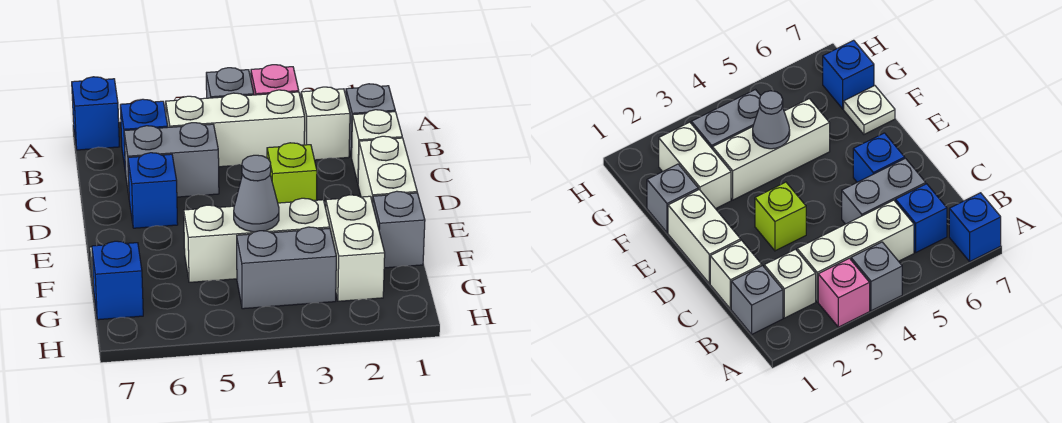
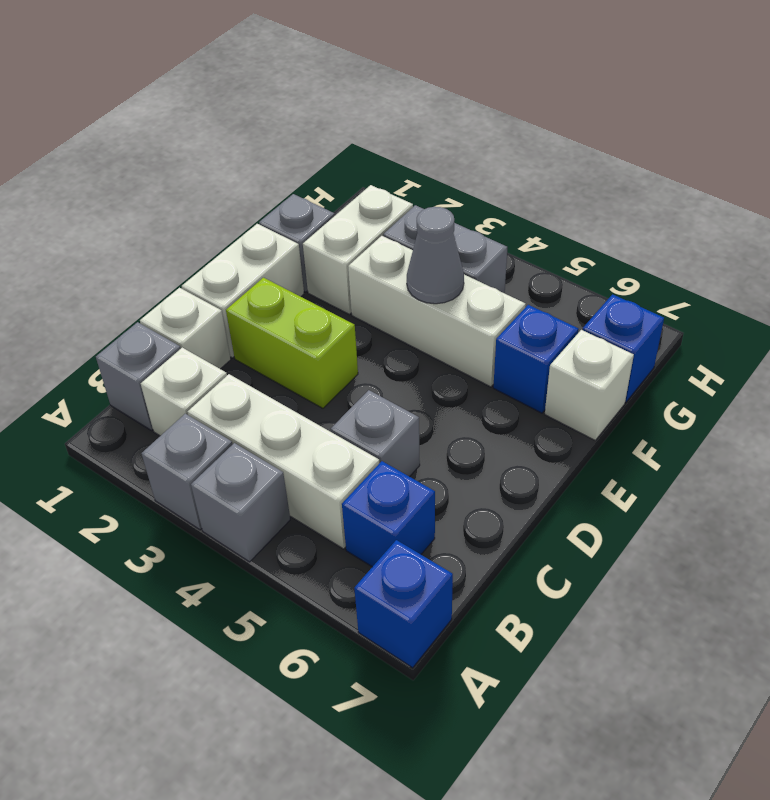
pink 1x1 brick [251,65,299,95] -> grey 1x1 brick [142,414,233,530]
grey 1x2 brick [124,123,219,197] -> grey 1x1 brick [331,390,420,477]
lime 1x1 brick [267,143,317,203] -> lime 1x2 brick [226,278,358,408]
blue 1x1 brick [128,153,178,228] -> blue 1x1 brick moved to [493,305,579,413]
white 1x1 plate [844,86,895,134] -> white 1x1 brick [545,330,634,440]

